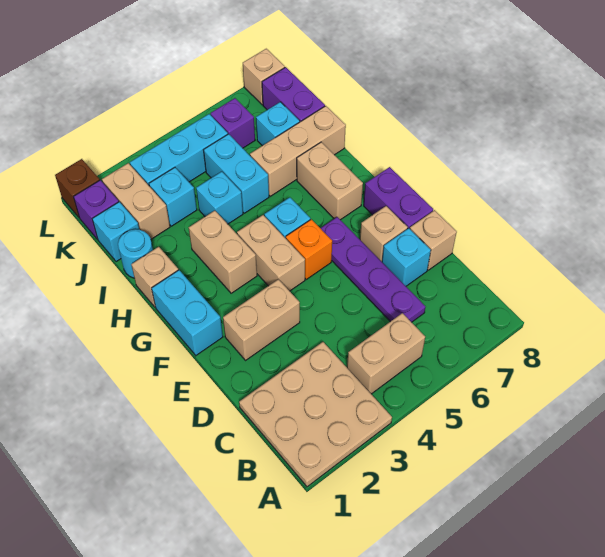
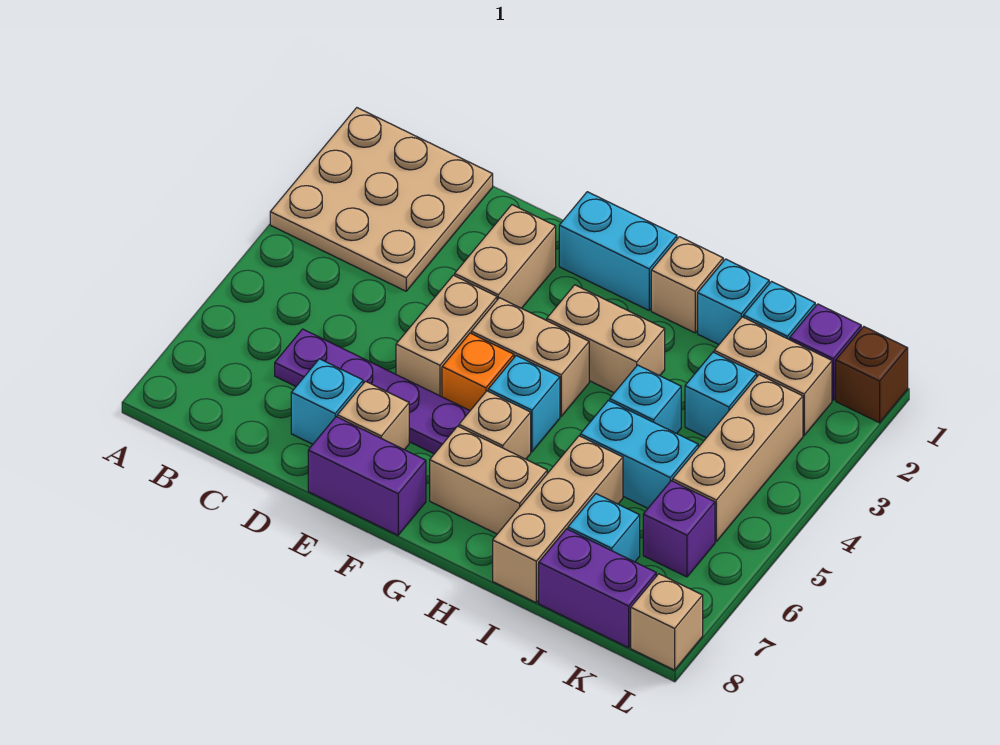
tan 1x2 brick [347,313,425,394] -> tan 1x2 brick moved to [396,275,497,397]
tan 1x1 brick [410,210,457,270] -> tan 1x1 brick moved to [459,391,531,459]
cyan 1x1 round brick [118,229,153,278] -> cyan 1x1 brick [698,259,769,344]
cyan 1x3 brick [130,114,228,185] -> tan 1x3 brick [673,375,803,541]

